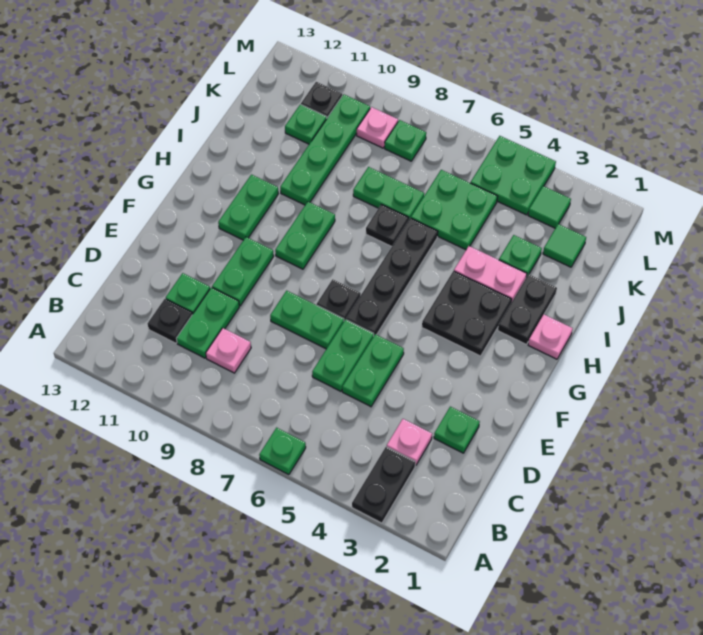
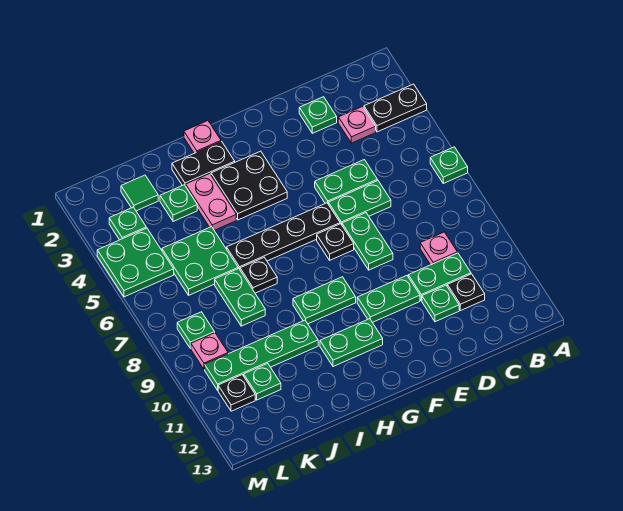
green 1x1 tile [528,186,571,228] -> green 1x1 plate [109,207,146,240]

